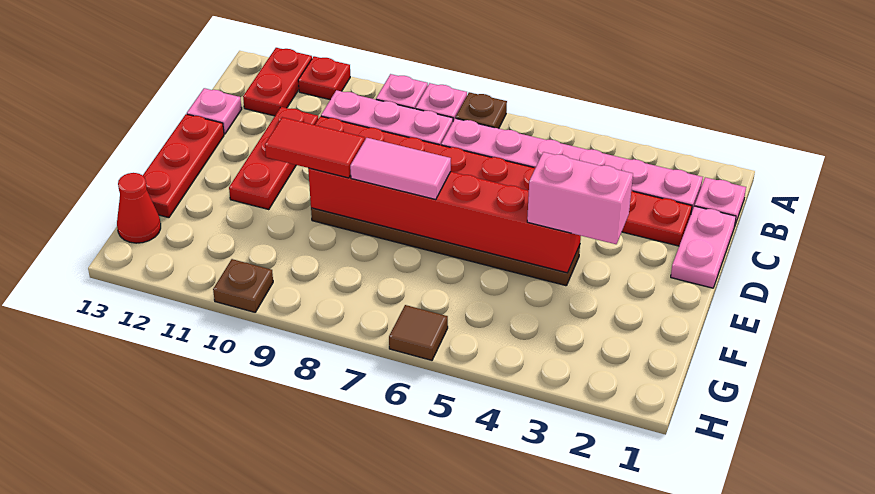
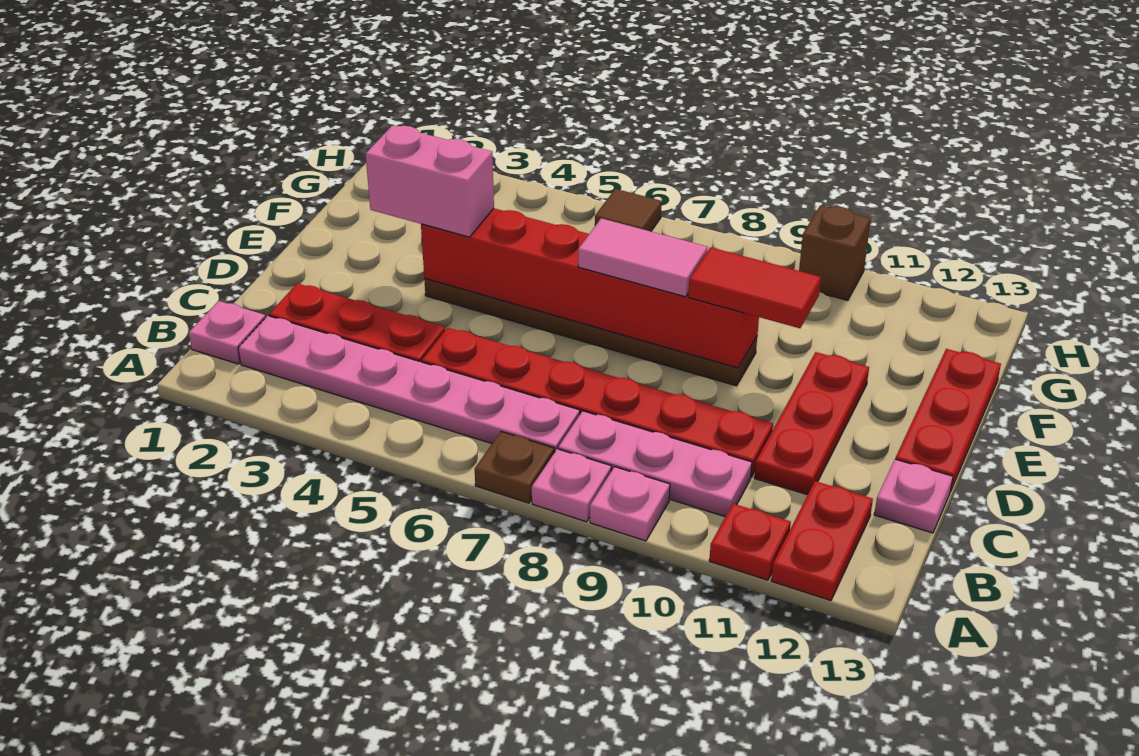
pink 1x2 plate [671,206,736,288] -> none
red 1x1 cone [117,173,161,243] -> none
brown 1x1 plate [213,259,273,312] -> brown 1x1 brick [799,205,871,300]

